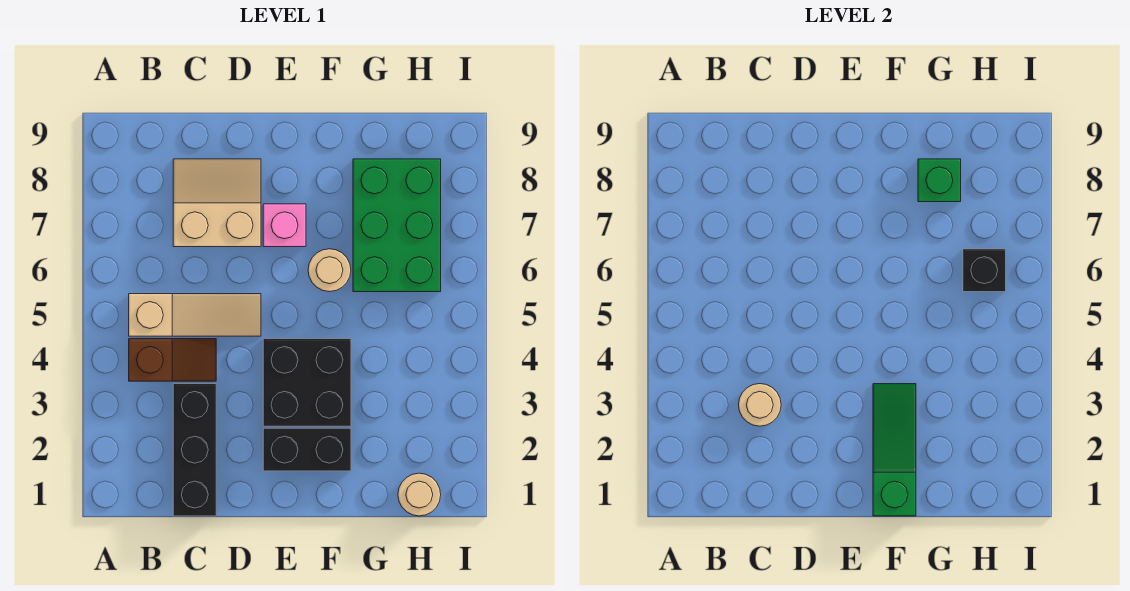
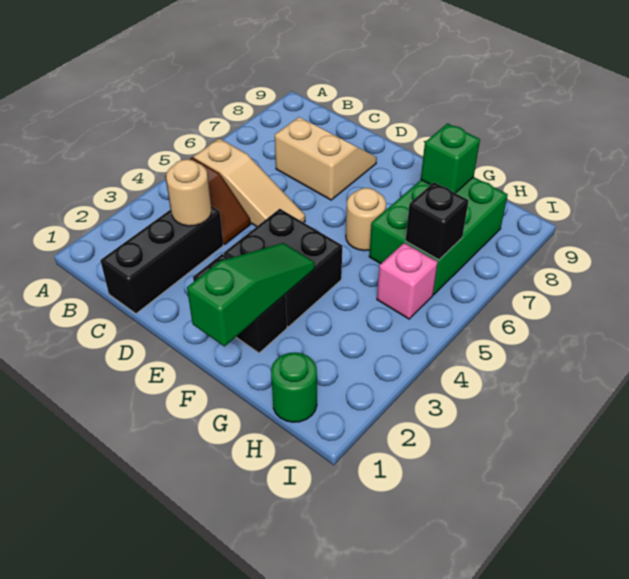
pink 1x1 brick [263,204,306,247] -> pink 1x1 brick moved to [377,243,438,319]
tan 1x1 round brick [398,473,441,516] -> green 1x1 round brick [271,352,317,422]

